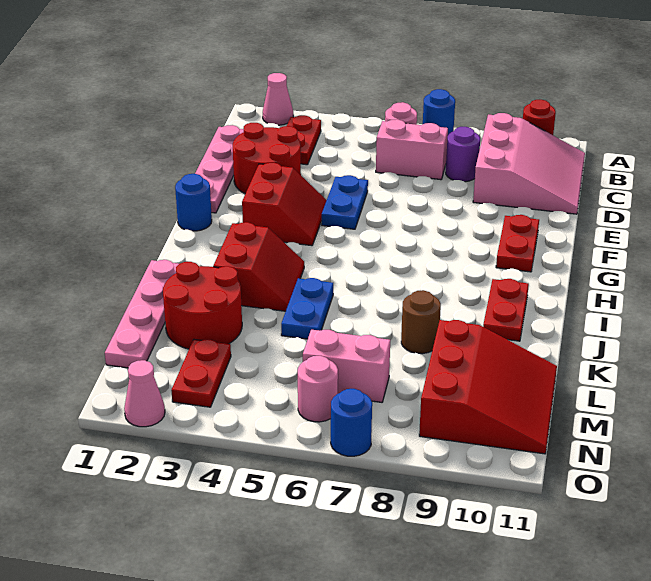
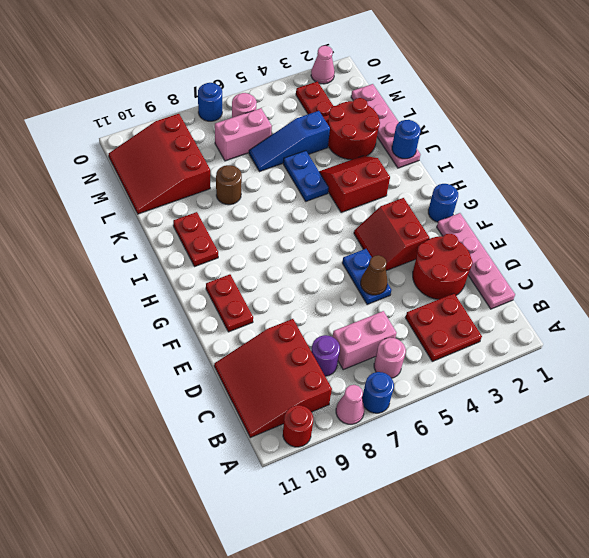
pink 1x1 cone [263,73,293,125] -> pink 1x1 cone moved to [336,385,364,424]
red 1x2 plate [287,115,321,165] -> red 2x2 plate [405,293,482,361]
pink 3x3 slope [473,113,585,214] -> red 3x3 slope [214,319,332,438]
none -> brown 1x1 cone [361,255,388,295]
red 2x2 slope [213,222,304,311] -> red 2x2 slope turned to [319,156,390,213]
none -> blue 1x1 round brick [392,120,421,159]
none -> blue 1x3 slope [249,111,330,172]

